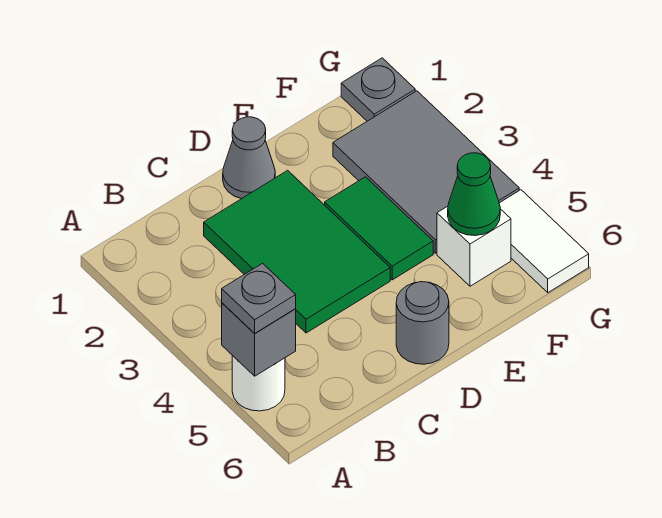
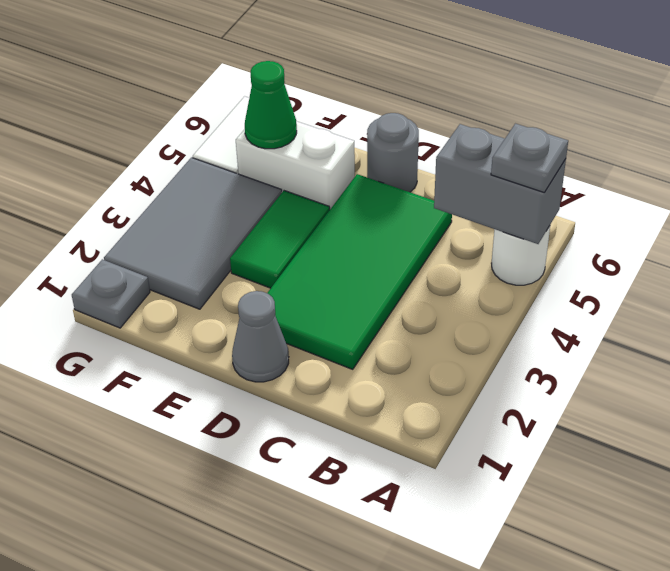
grey 1x1 brick [222,303,296,376] -> grey 1x2 brick [434,124,566,244]
green 2x3 tile [204,170,390,333] -> green 2x4 tile [268,174,452,369]
white 1x1 brick [437,206,511,286] -> white 1x2 brick [236,121,355,209]

